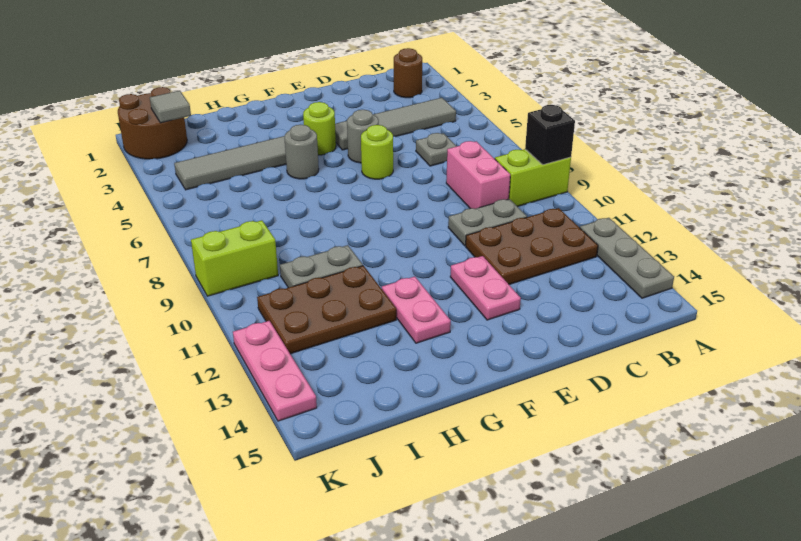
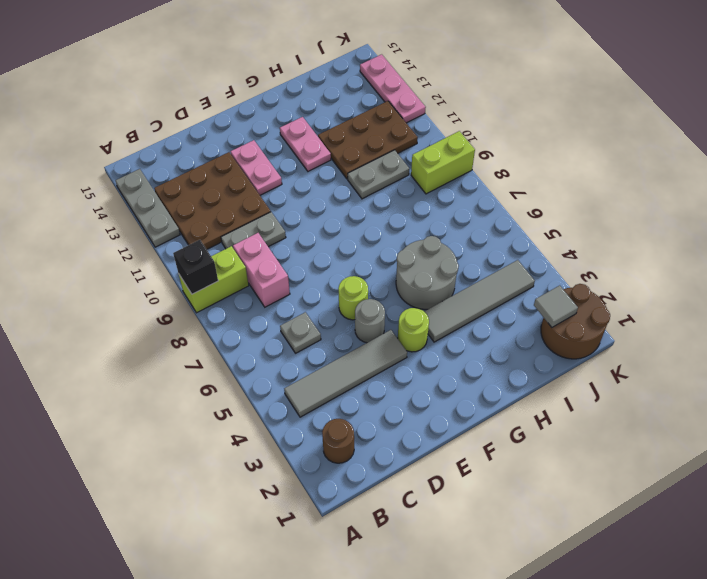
brown 2x3 plate [466,208,598,284] -> brown 3x3 plate [154,152,271,249]
grey 1x1 round brick [284,125,319,179] -> grey 2x2 round brick [396,236,459,309]

